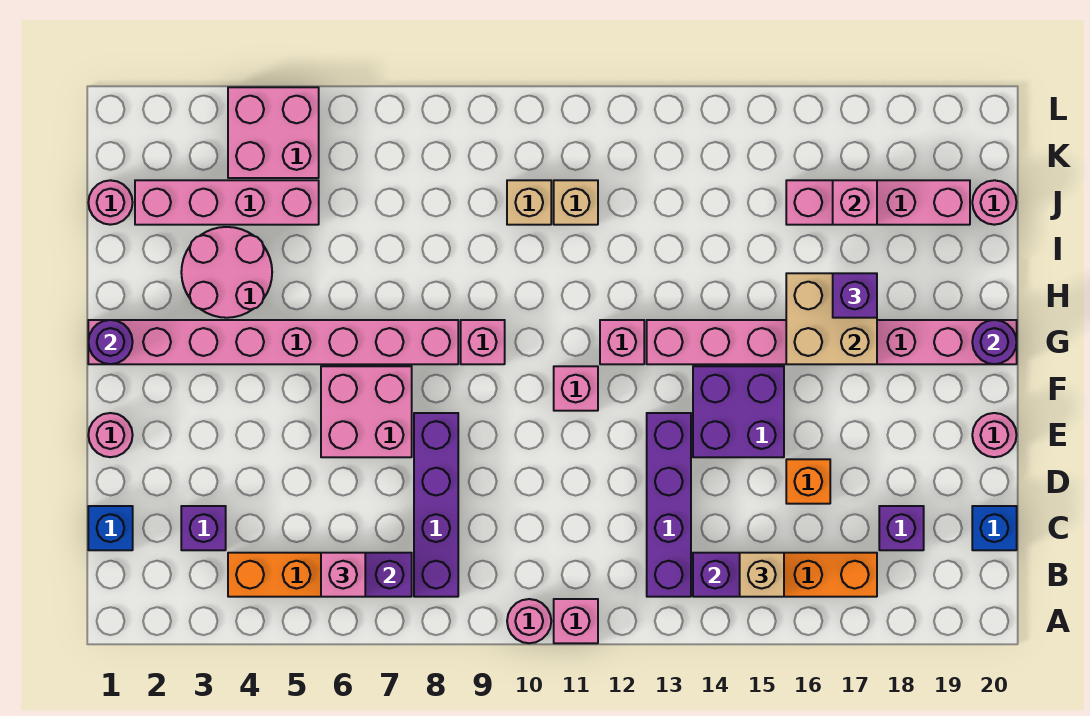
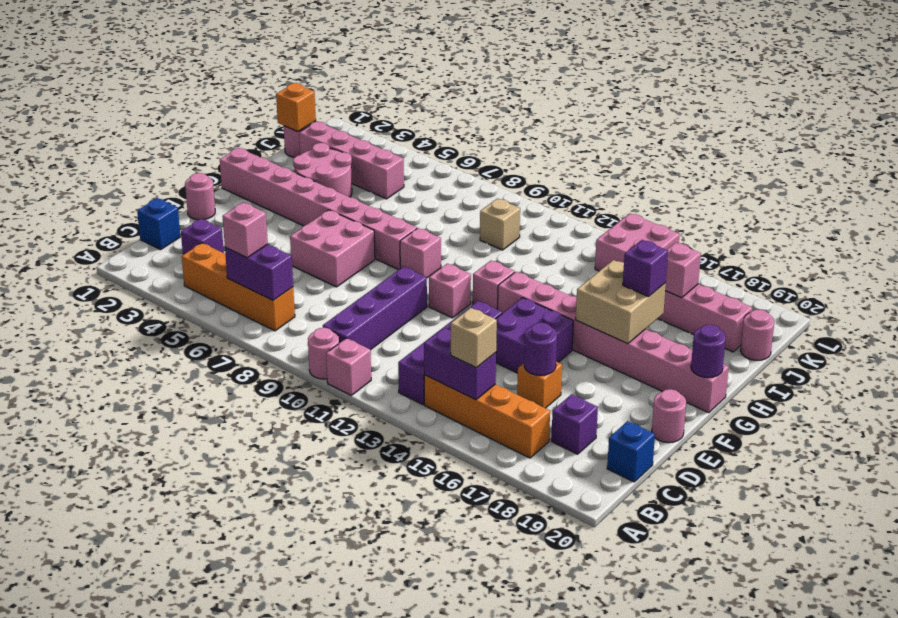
purple 1x4 brick [414,413,458,597] -> purple 1x4 brick moved to [323,267,427,350]
purple 1x1 round brick [88,320,133,364] -> purple 1x1 round brick moved to [524,323,557,375]
none -> orange 1x1 brick [276,83,316,131]
tan 1x1 brick [554,180,598,225] -> none
pink 2x2 brick [228,87,319,178] -> pink 2x2 brick moved to [595,213,680,271]

